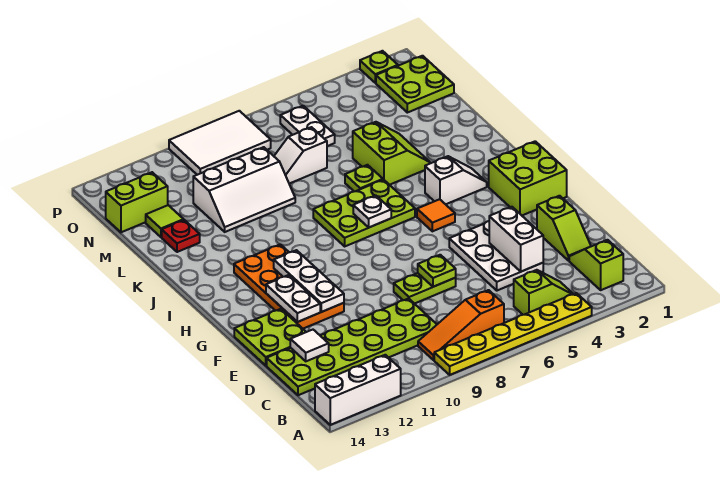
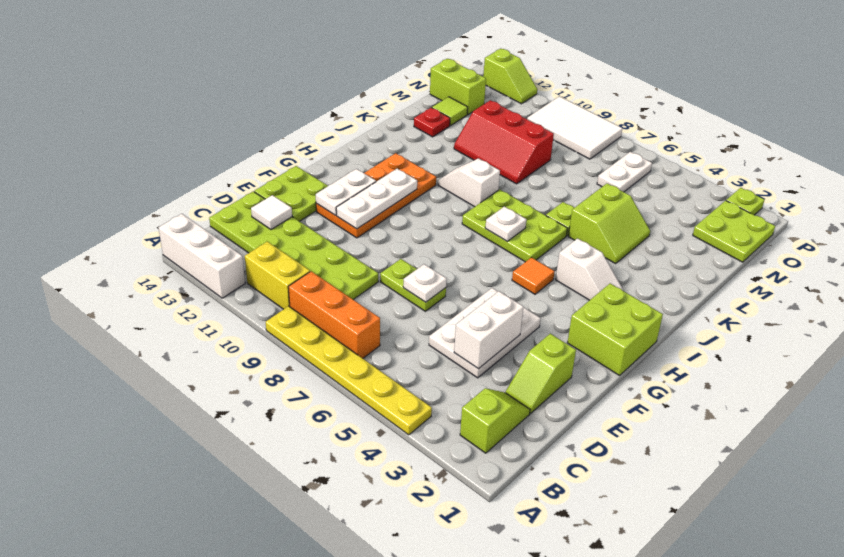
lime 1x2 slope [514,270,573,315] -> lime 1x2 slope moved to [483,49,537,104]
orange 1x3 slope [418,290,504,360] -> orange 1x3 brick [288,271,380,358]
none -> yellow 1x2 brick [245,241,310,309]
lime 1x1 plate [418,255,456,287] -> white 1x1 plate [403,264,447,302]
white 2x3 slope [193,147,295,232] -> red 2x3 slope [454,100,554,184]
white 1x2 slope [274,127,327,184] -> white 1x2 slope moved to [438,158,500,207]

